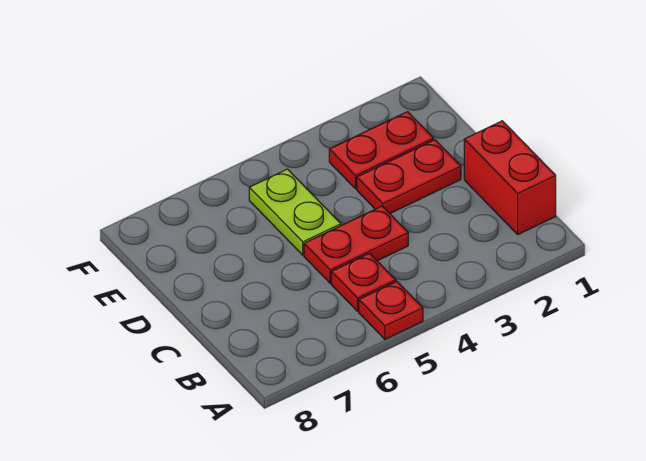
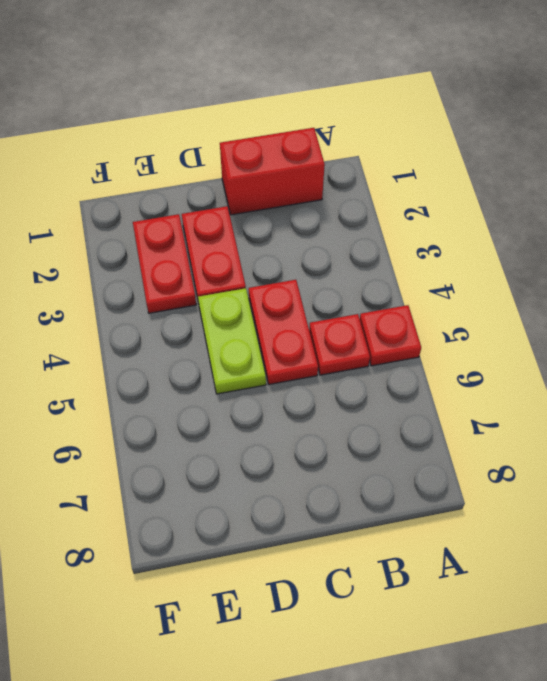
lime 1x2 plate [249,169,341,255] -> lime 1x2 plate turned to [198,288,266,394]

